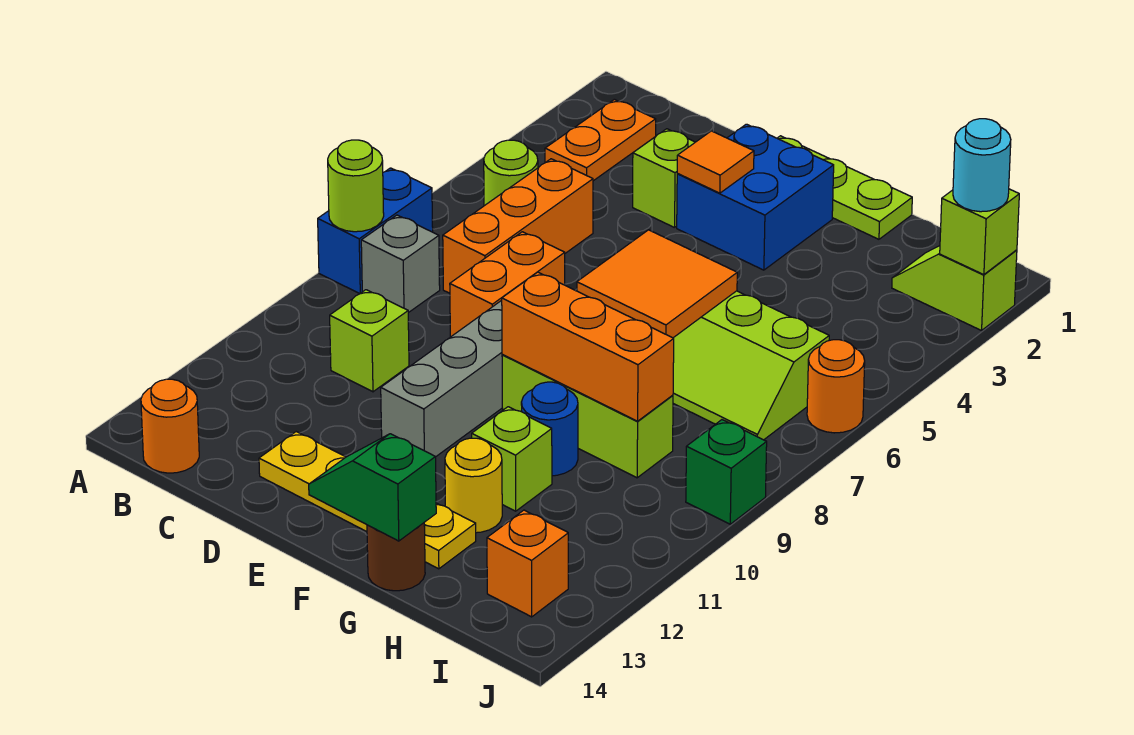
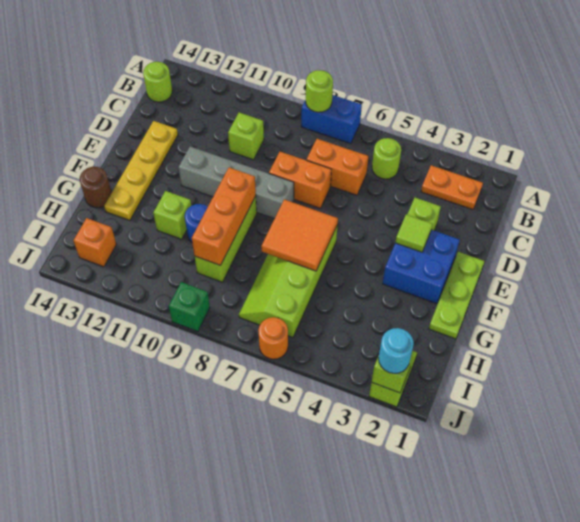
grey 1x1 brick [361,215,440,313] -> none
orange 1x1 round brick [141,379,199,473] -> lime 1x1 round brick [143,62,172,102]
orange 1x3 brick [443,159,593,293] -> orange 1x2 brick [307,139,368,195]
orange 1x1 tile [677,131,754,193] -> lime 1x1 tile [395,215,433,252]
green 1x2 slope [309,434,436,541] -> none
yellow 1x1 round brick [445,438,502,533] -> none

